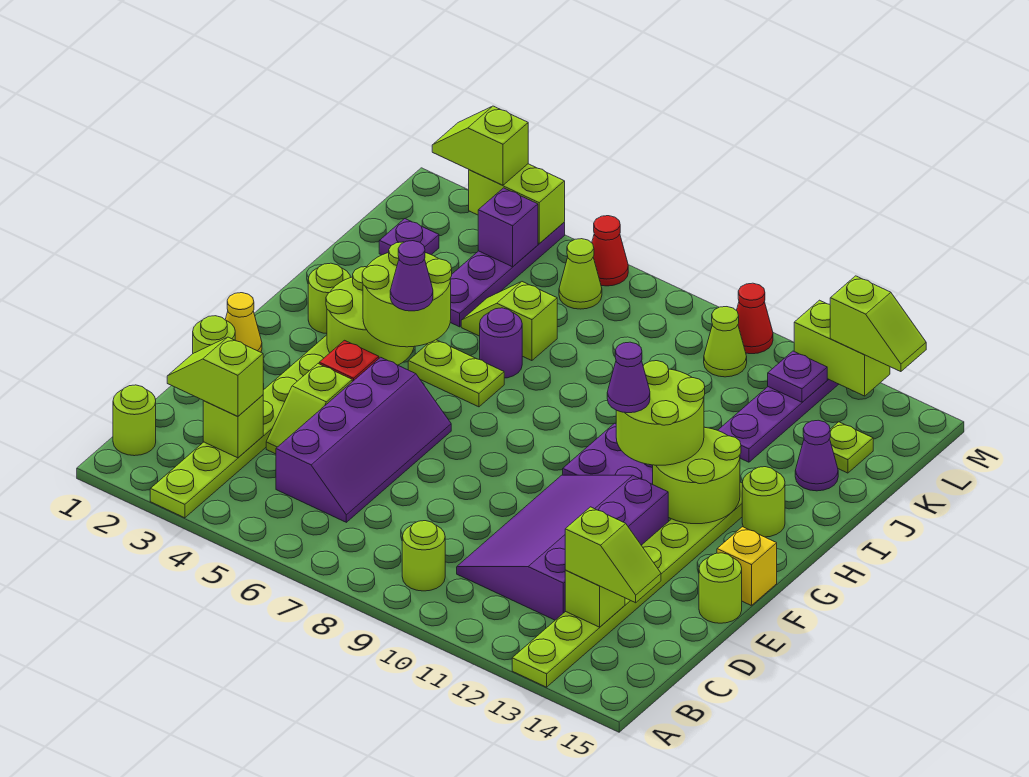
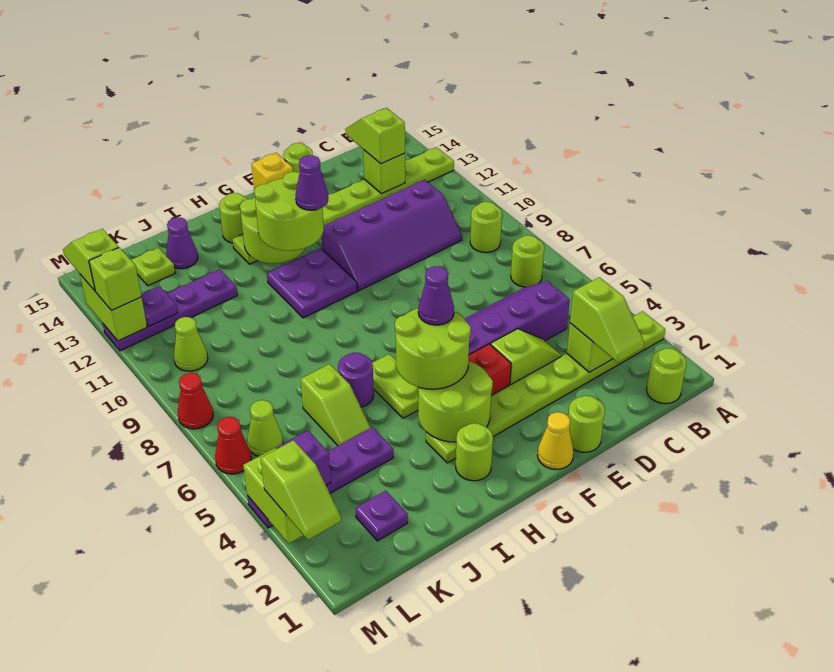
none -> lime 1x1 round brick [511,235,544,287]
purple 3x4 slope [457,475,668,620] -> purple 2x4 slope [321,180,462,291]
red 1x1 cone [736,283,773,354] -> red 1x1 cone moved to [178,373,213,429]
none -> lime 1x1 brick [89,248,141,311]

